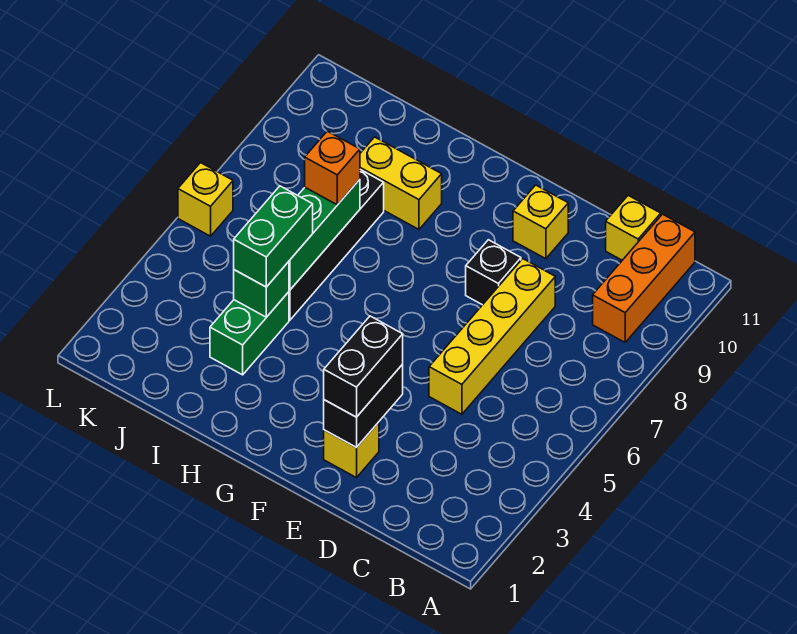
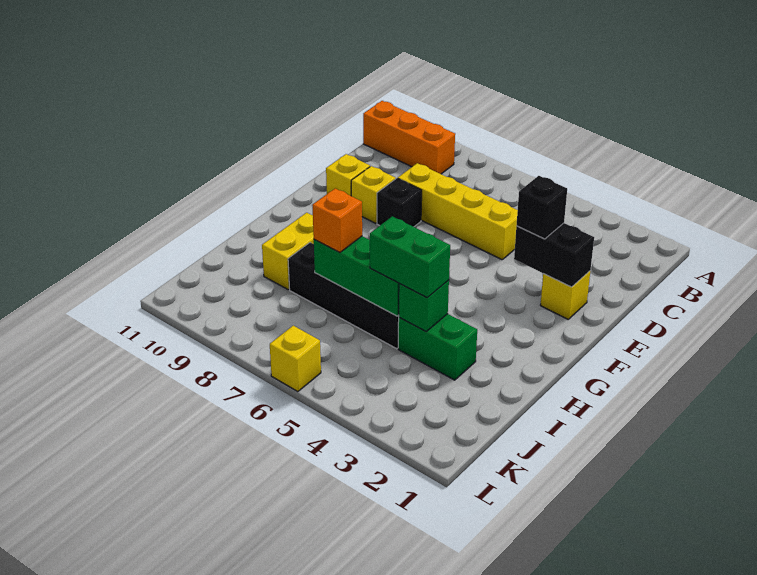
yellow 1x1 brick [606,195,661,260] -> yellow 1x1 brick moved to [351,166,396,223]
black 1x2 brick [324,316,403,417] -> black 1x1 brick [517,176,567,239]

